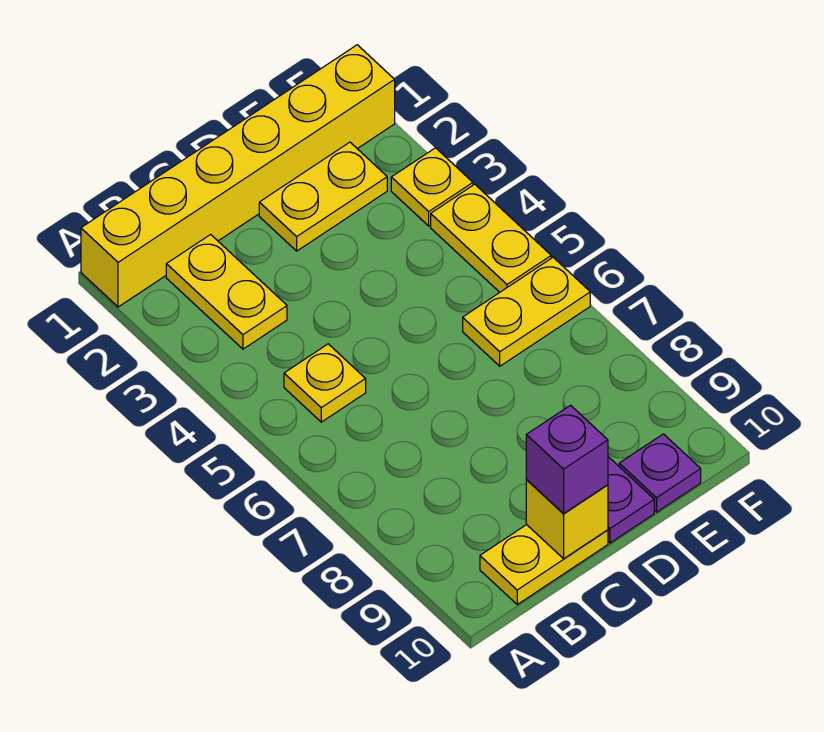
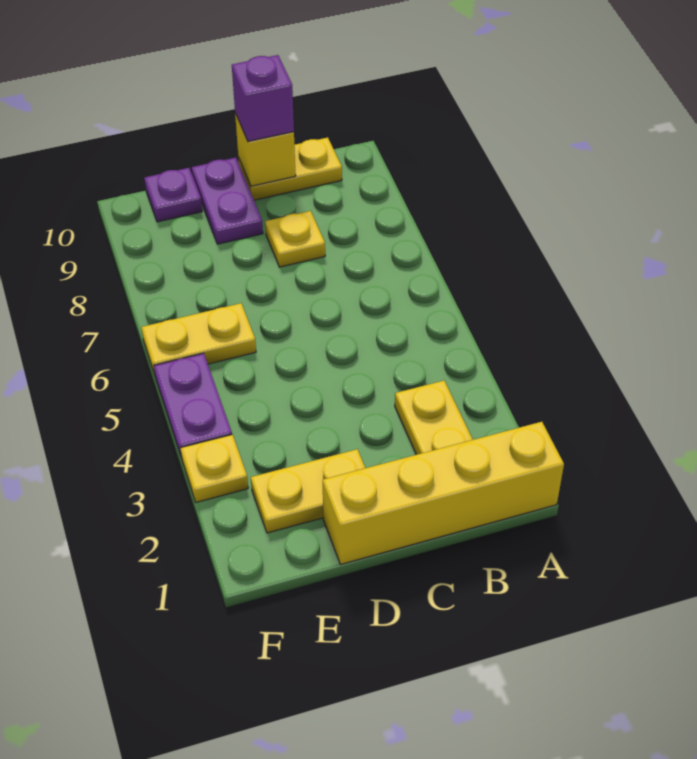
yellow 1x6 brick [81,45,395,307] -> yellow 1x4 brick [323,422,564,564]
yellow 1x1 plate [284,344,366,422] -> yellow 1x1 plate moved to [265,211,325,267]
yellow 1x2 plate [431,184,551,292] -> purple 1x2 plate [154,353,232,459]

